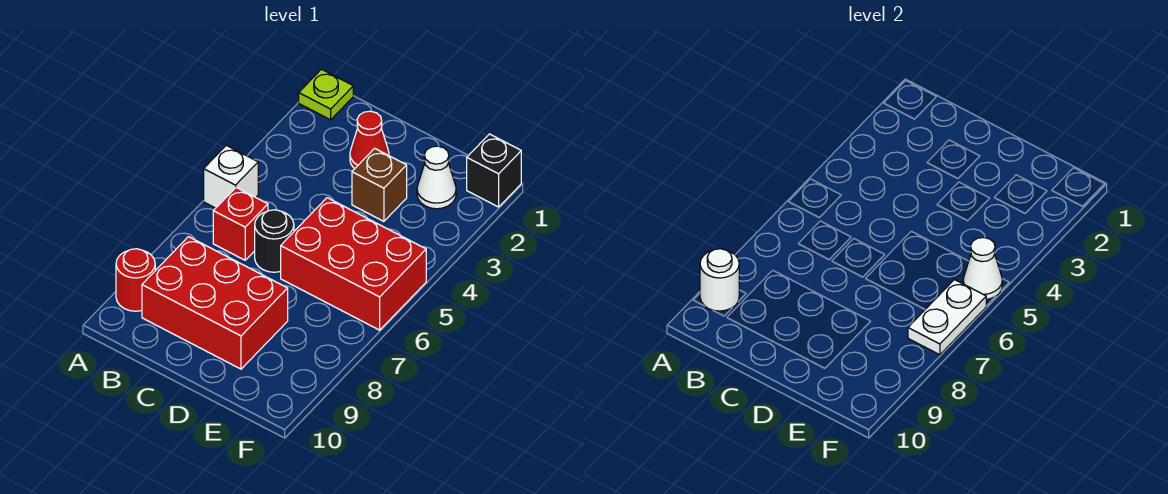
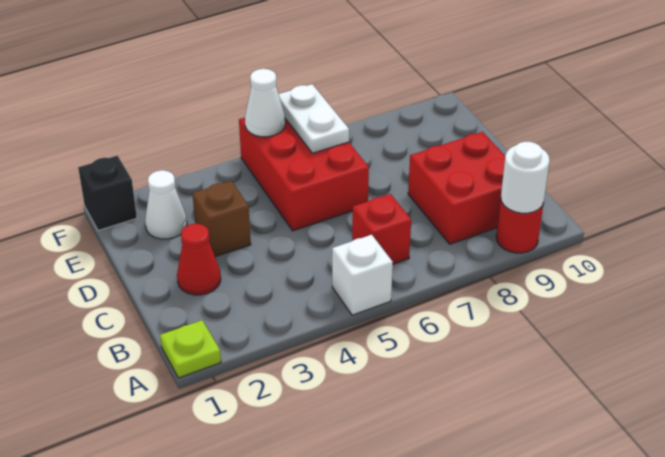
red 2x3 brick [142,237,288,369] -> red 2x2 brick [408,132,505,244]
black 1x1 round brick [255,210,294,272] -> none
white 1x2 plate [908,280,986,355] -> white 1x2 plate turned to [279,84,349,153]

